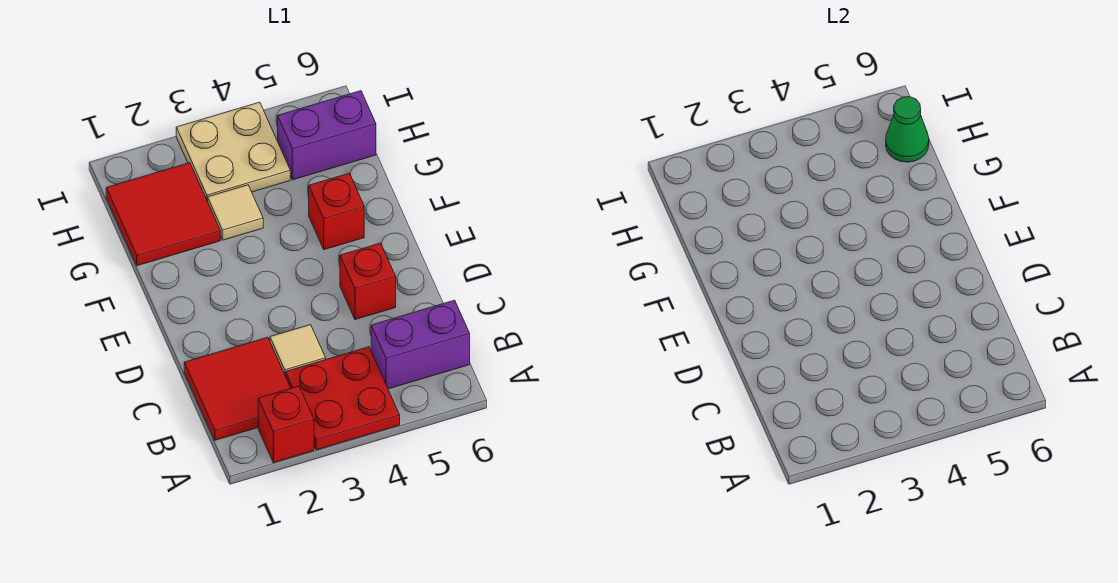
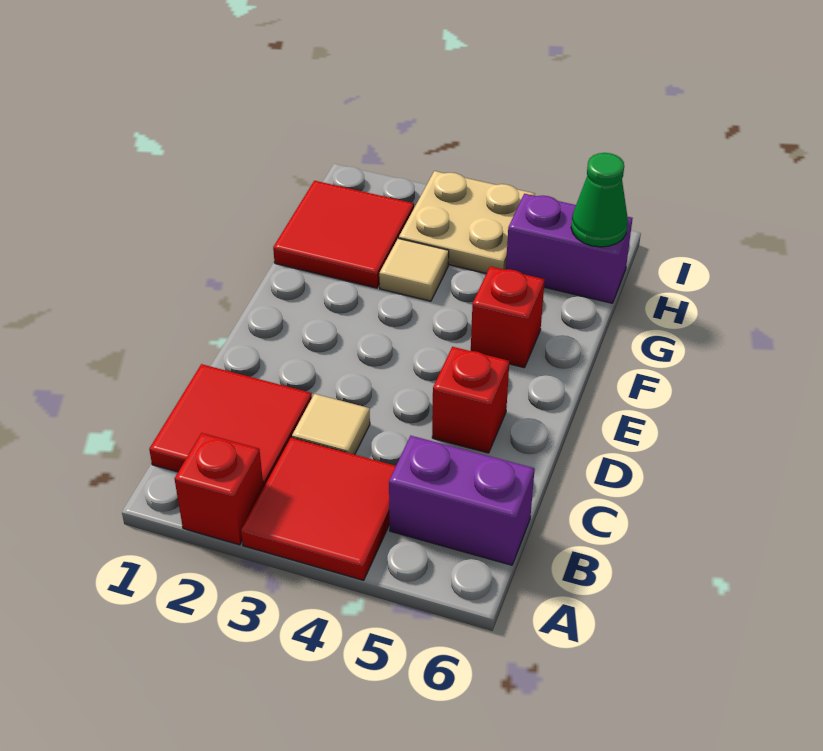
red 2x2 plate [286,347,400,450] -> red 2x2 tile [241,438,396,580]

